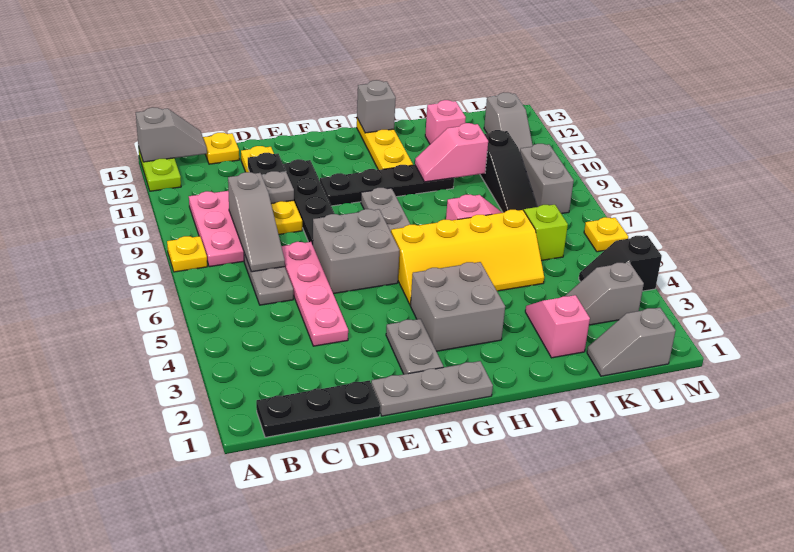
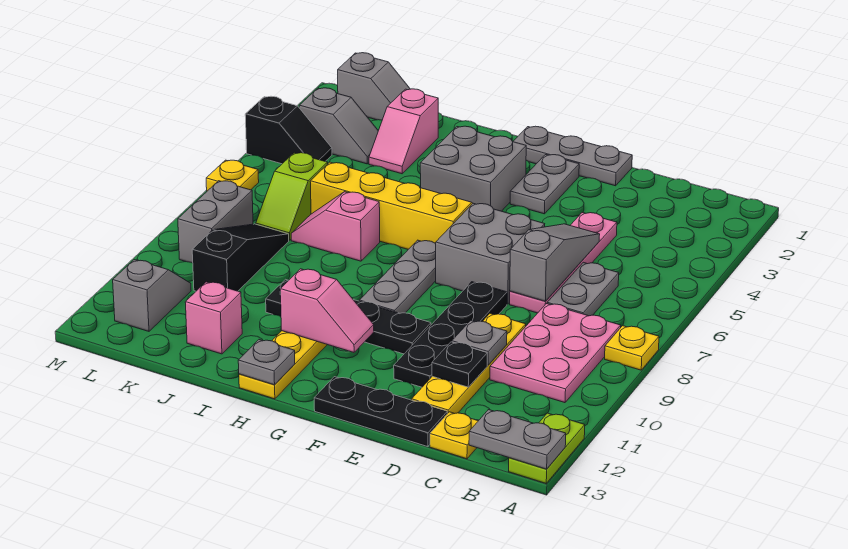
grey 1x2 slope [136,107,207,162] -> grey 1x2 plate [469,410,566,469]
black 1x3 plate [256,380,380,437] -> black 1x3 plate moved to [314,377,447,447]
grey 1x3 slope [228,172,285,272] -> grey 1x3 slope moved to [510,224,600,301]
grey 1x1 brick [357,80,396,133] -> grey 1x1 plate [238,340,295,385]
pink 1x2 slope [415,123,488,182] -> pink 1x2 slope moved to [280,269,374,352]

